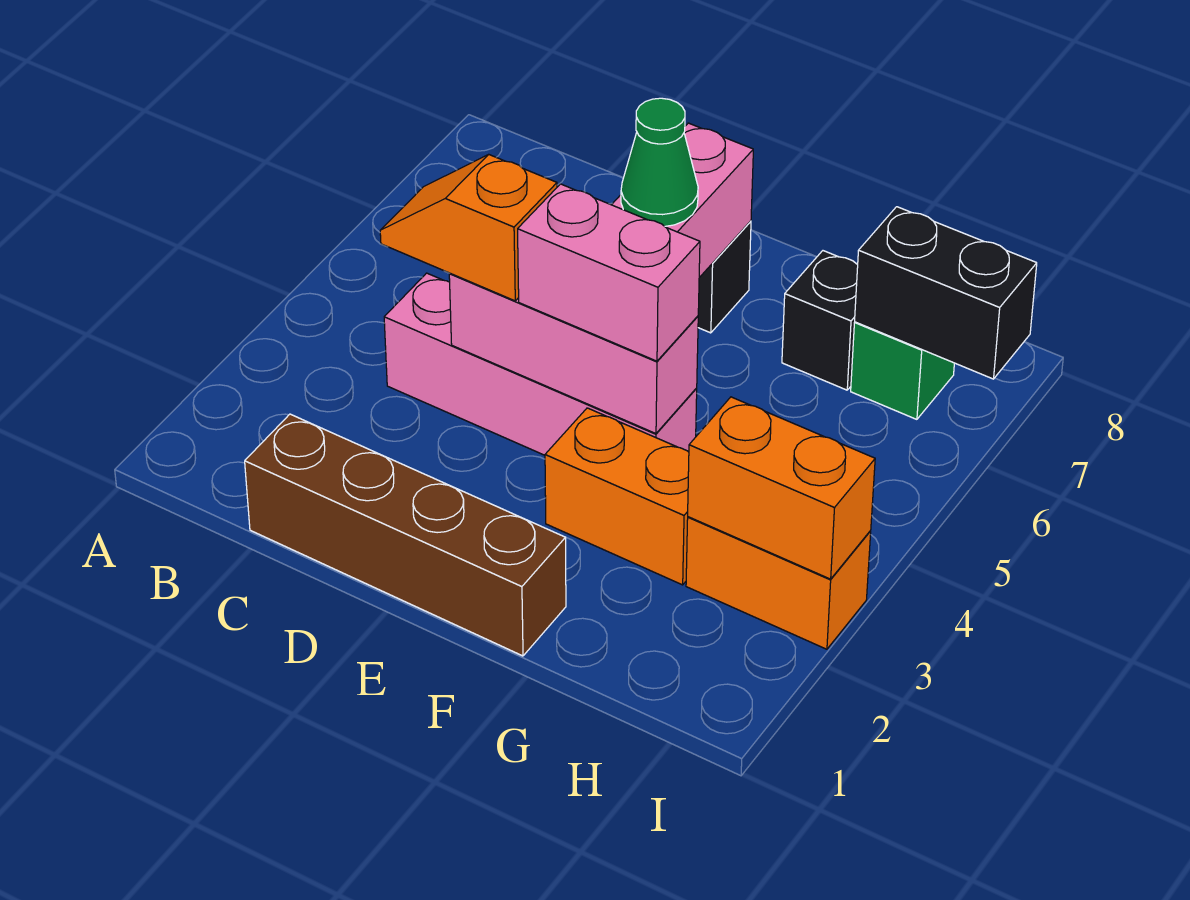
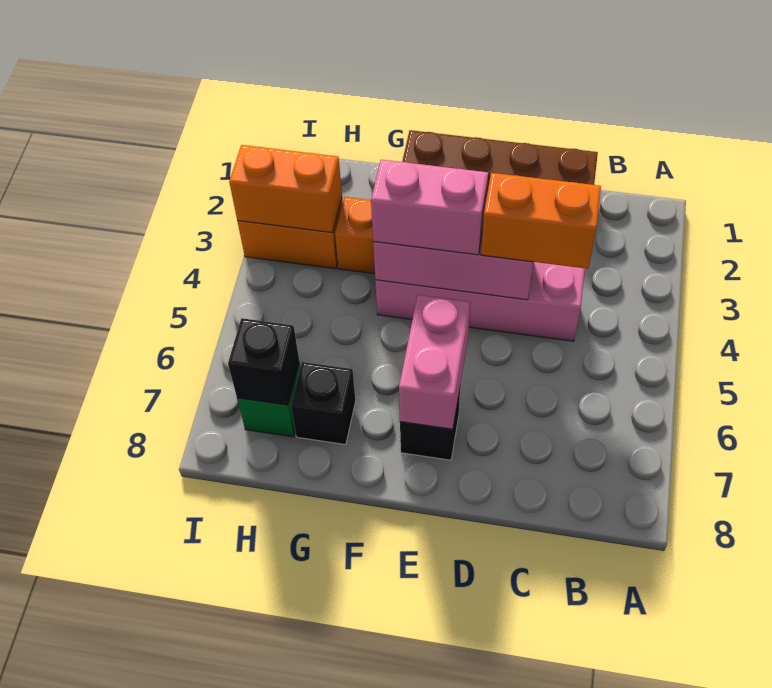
orange 1x2 slope [380,155,557,301] -> orange 1x2 brick [481,173,601,269]
green 1x1 cone [621,98,698,226] -> none
black 1x2 brick [855,207,1037,379] -> black 1x1 brick [228,318,299,405]

